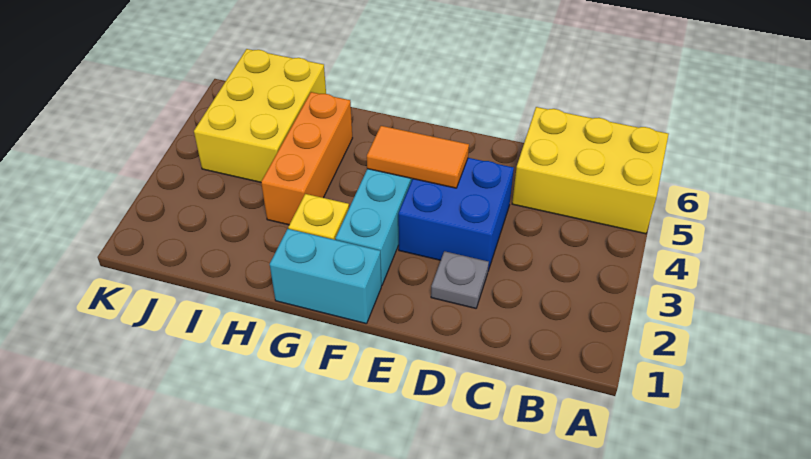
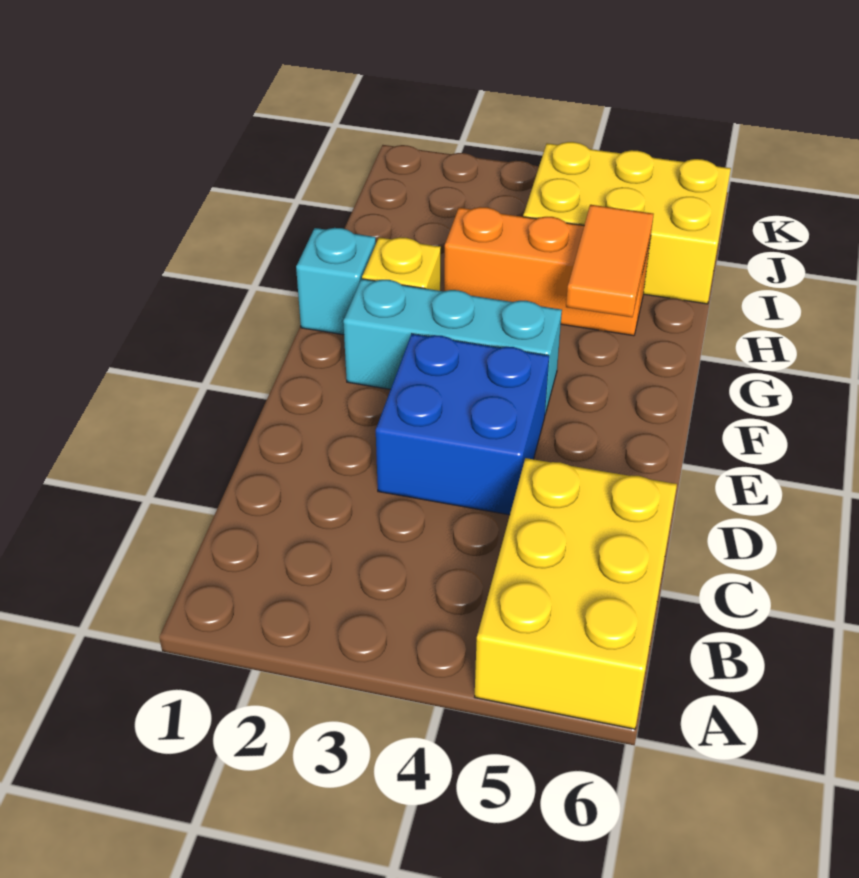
grey 1x1 plate [431,251,489,308] -> none
orange 1x2 tile [367,126,469,188] -> orange 1x2 tile moved to [566,205,654,317]
cyan 1x2 brick [270,229,381,324] -> cyan 1x1 brick [296,228,376,335]

